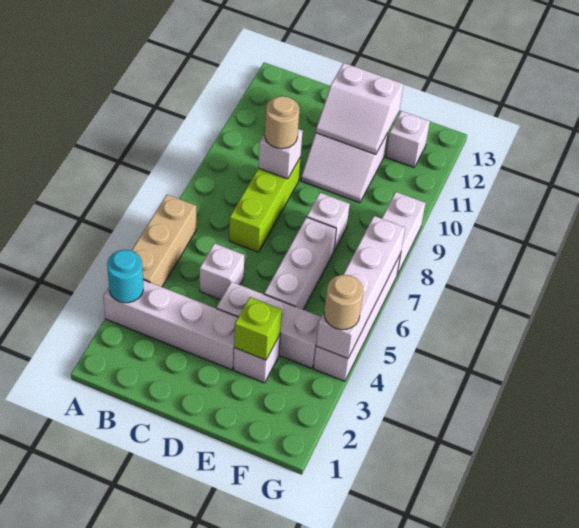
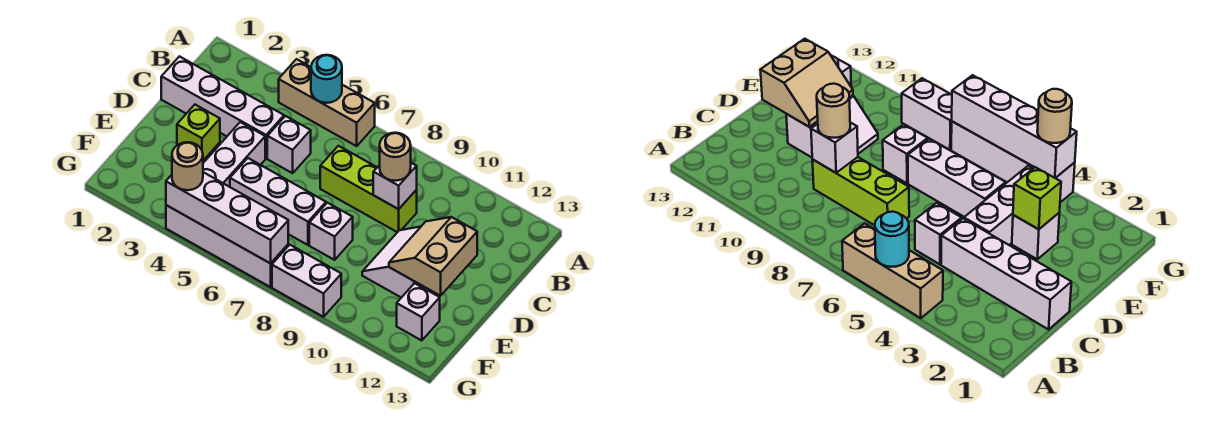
white 1x4 brick [103,280,238,370] -> white 1x4 brick turned to [161,56,284,158]
cyan 1x1 round brick [107,250,143,303] -> cyan 1x1 round brick moved to [311,55,342,103]
white 2x2 slope [316,63,403,154] -> tan 2x2 slope [389,217,477,296]

